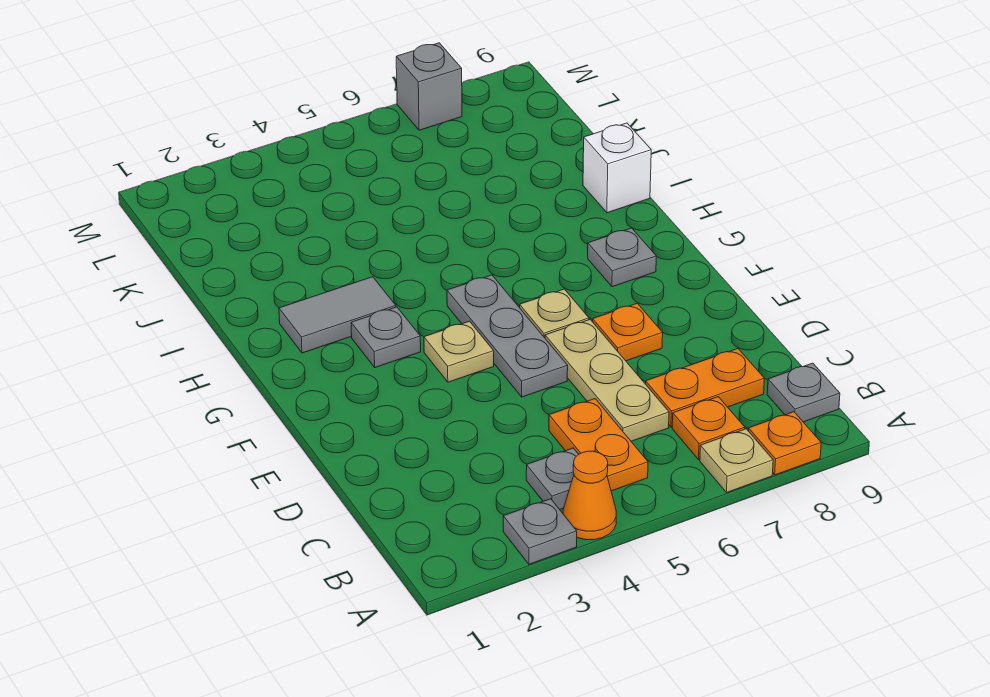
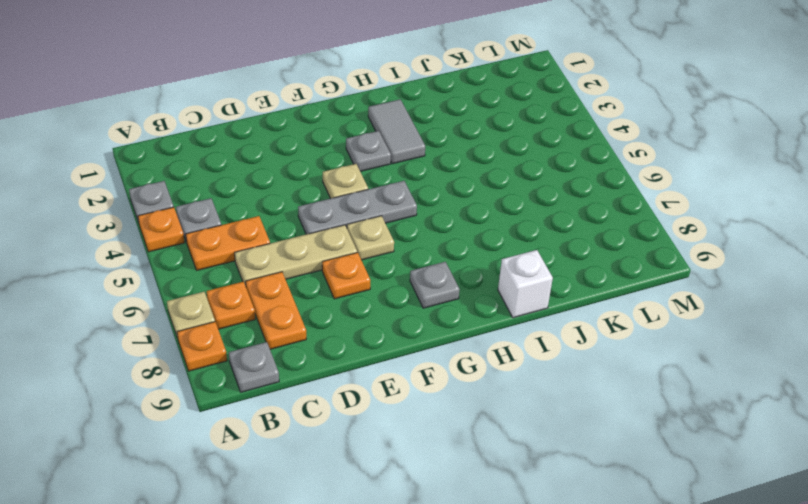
orange 1x1 cone [563,451,616,540] -> orange 1x1 plate [138,207,185,252]
grey 1x1 brick [396,43,462,130] -> none

